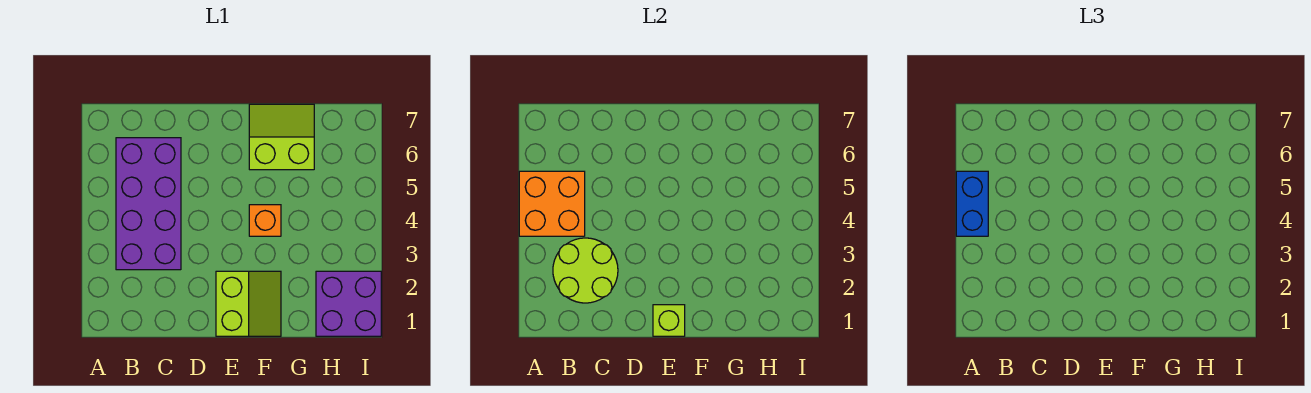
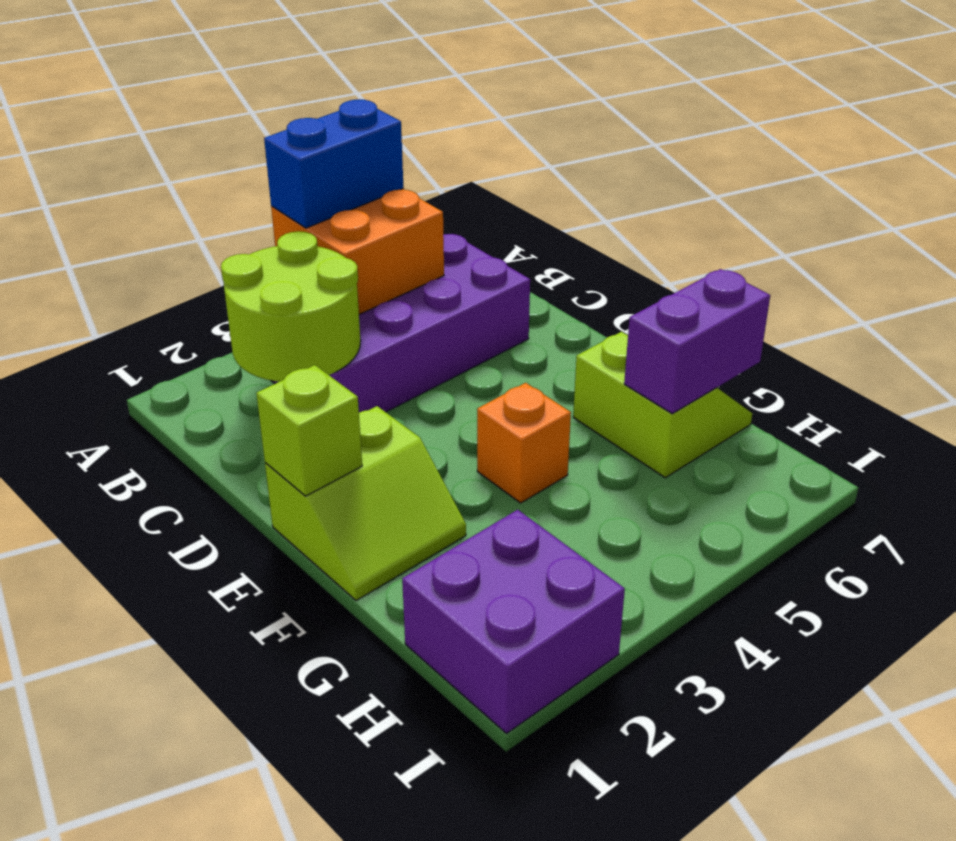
none -> purple 1x2 brick [624,269,770,414]

